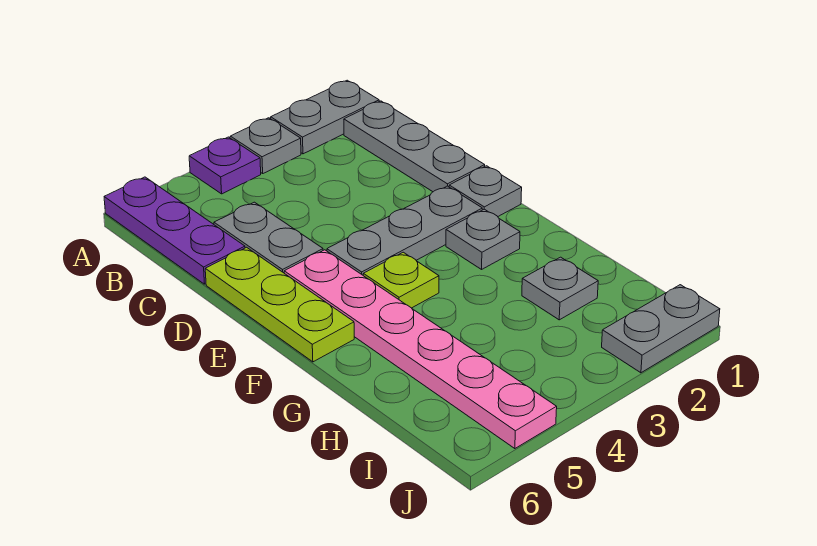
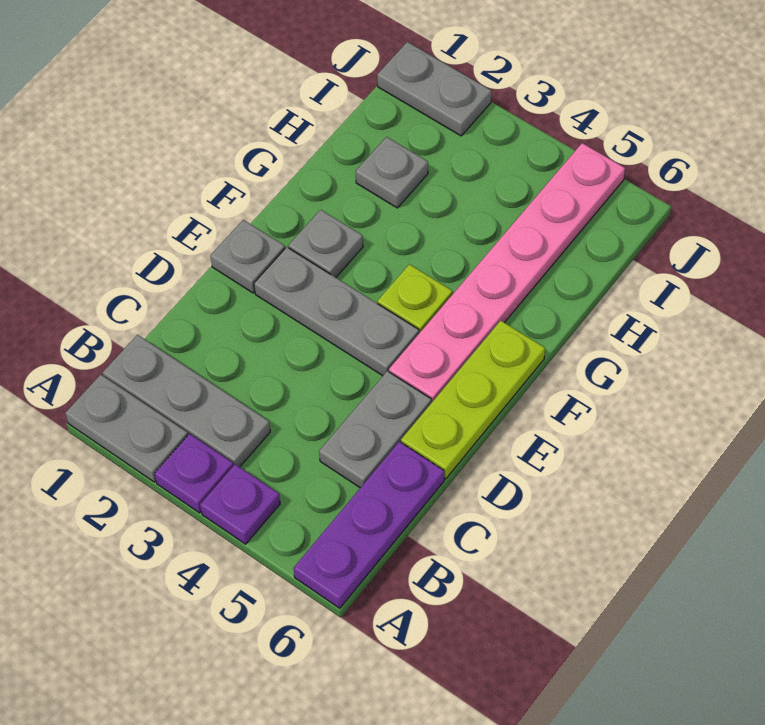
grey 1x1 plate [230,118,301,173] -> purple 1x1 plate [155,434,233,513]
grey 1x3 plate [344,101,485,192] -> grey 1x3 plate turned to [103,335,270,467]

